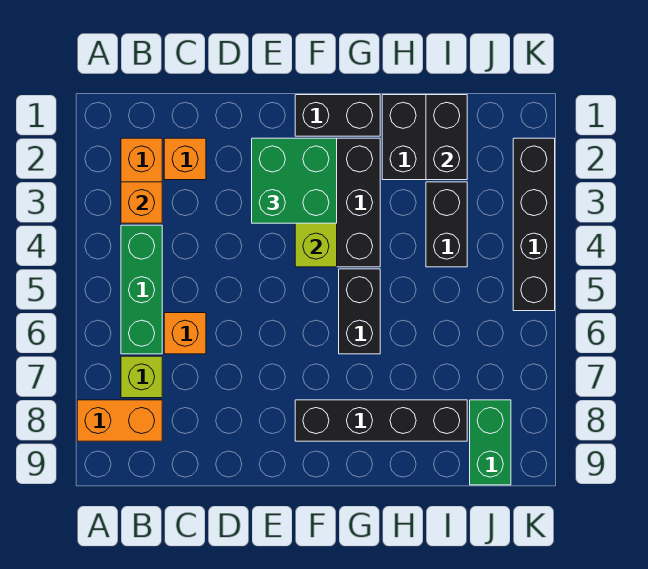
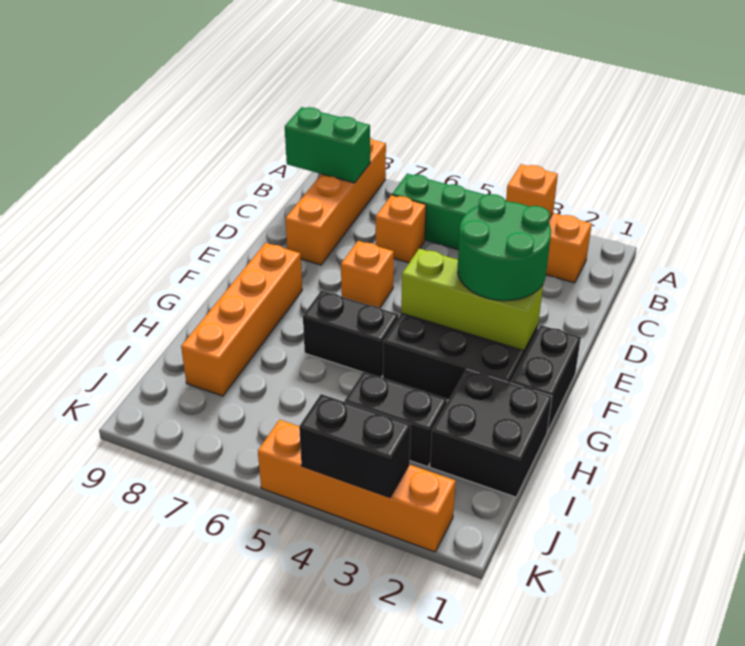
orange 1x2 brick [77,400,162,441] -> orange 1x4 brick [285,138,386,265]
lime 1x1 brick [121,356,162,398] -> none
orange 1x1 brick [164,138,206,180] -> orange 1x1 brick moved to [341,241,394,308]
green 2x2 brick [252,138,337,223] -> green 2x2 round brick [458,194,551,301]
black 1x4 brick [295,400,467,441] -> orange 1x4 brick [181,243,302,396]
black 1x2 brick [426,95,467,180] -> black 1x2 brick moved to [299,394,411,497]
green 1x2 brick [470,400,511,485] -> green 1x2 brick moved to [285,107,370,183]
black 1x4 brick [513,138,555,311] -> orange 1x4 brick [258,420,456,552]

